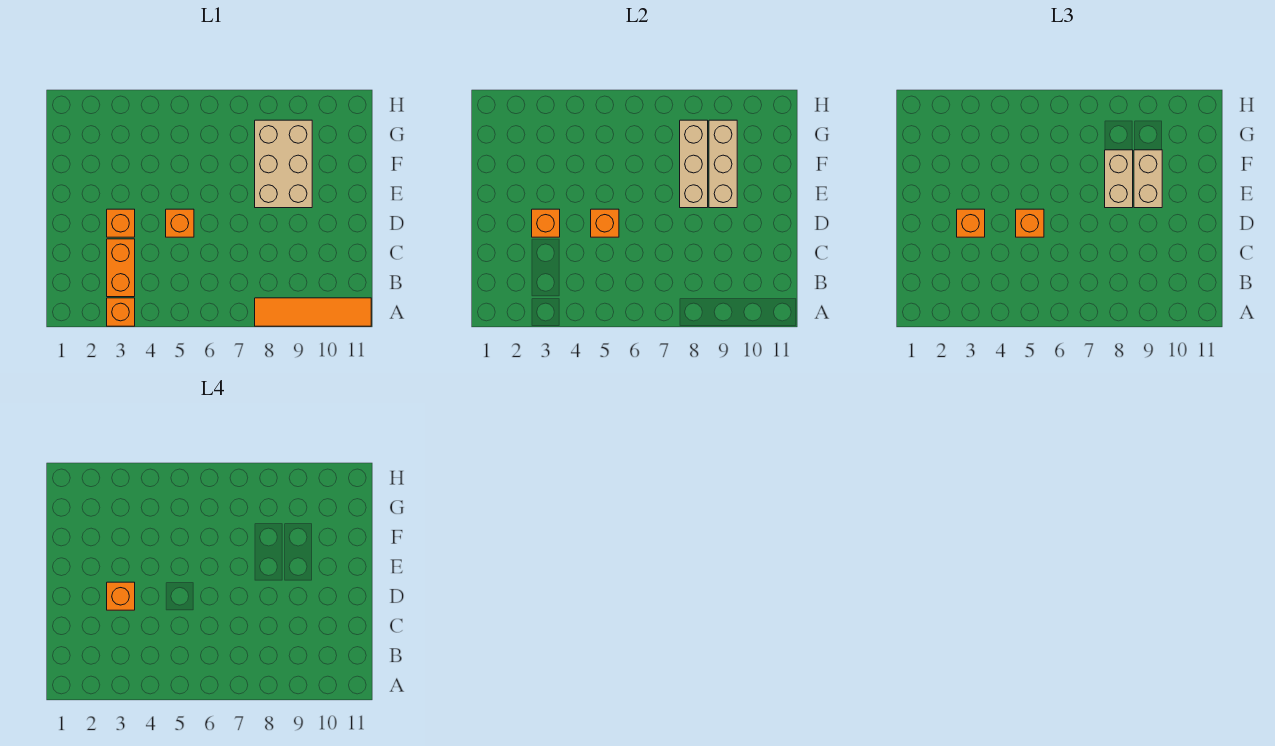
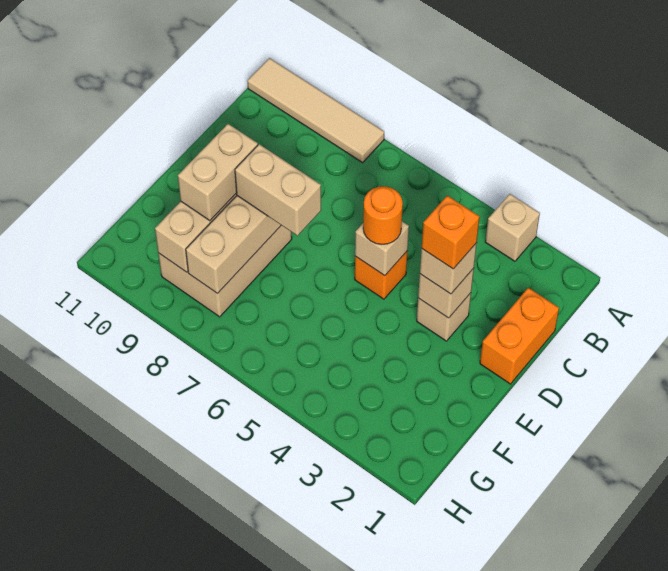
orange 1x1 brick [107,298,135,326] -> tan 1x1 brick [485,194,540,261]
orange 1x4 tile [255,298,371,326] -> tan 1x4 tile [248,58,384,163]
orange 1x2 brick [107,239,135,297] -> orange 1x2 brick moved to [480,288,559,384]
orange 1x1 brick [107,209,135,237] -> tan 1x1 brick [417,293,471,341]
orange 1x1 brick [532,209,560,237] -> tan 1x1 brick [418,268,474,318]
orange 1x1 brick [957,209,985,237] -> tan 1x1 brick [420,243,477,294]
orange 1x1 brick [591,209,619,237] -> tan 1x1 brick [355,221,409,276]
orange 1x1 brick [1016,209,1044,237] -> orange 1x1 round brick [363,186,403,244]
tan 1x2 brick [1105,150,1133,208] -> tan 1x2 brick turned to [235,144,321,236]

